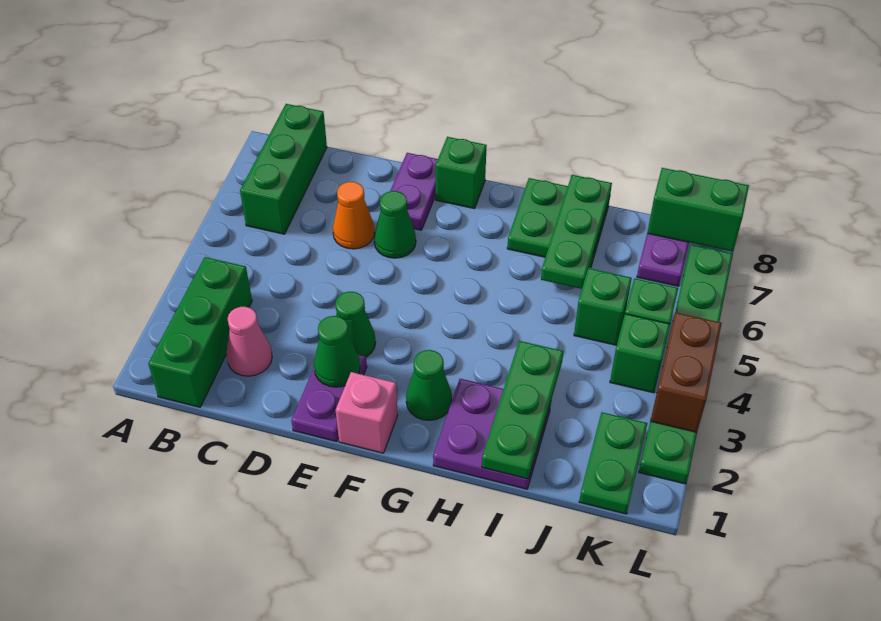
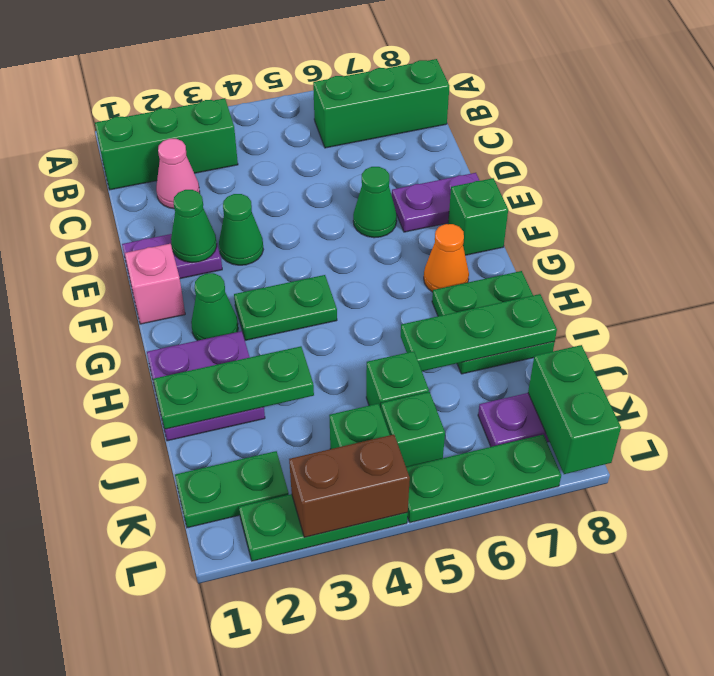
orange 1x1 cone [333,182,374,249] -> orange 1x1 cone moved to [424,224,469,292]
none -> green 1x2 plate [234,275,337,340]

